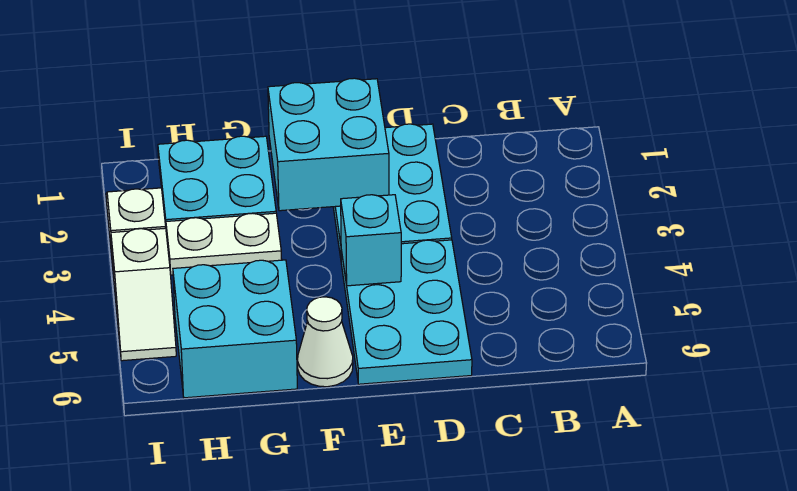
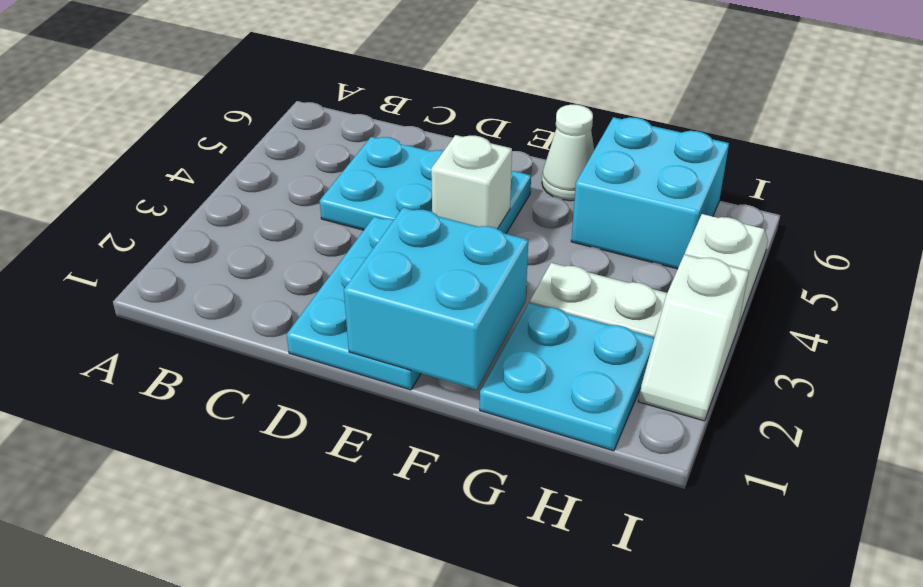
cyan 2x3 plate [341,240,472,384] -> cyan 2x3 plate turned to [320,137,531,234]
cyan 1x1 brick [341,195,401,286] -> white 1x1 brick [431,135,512,229]

